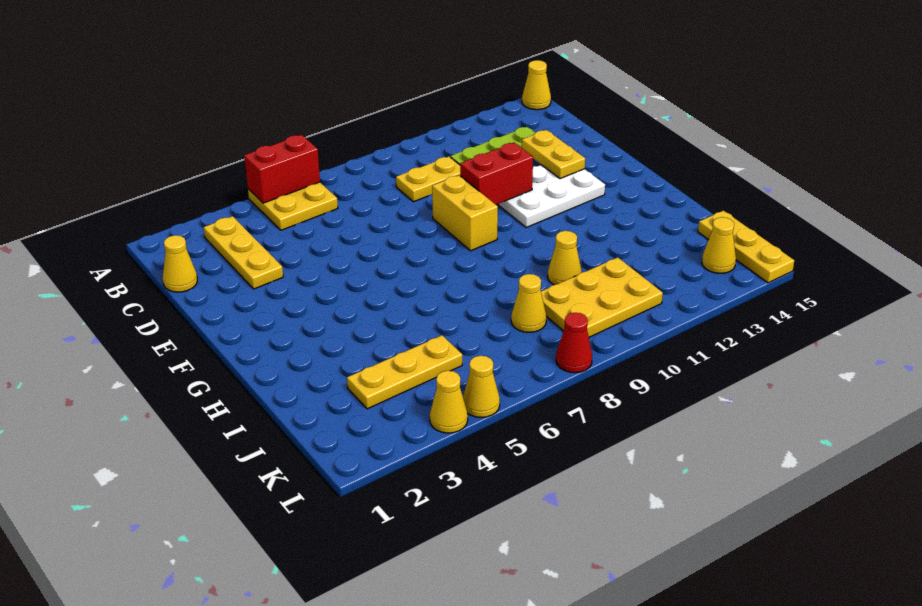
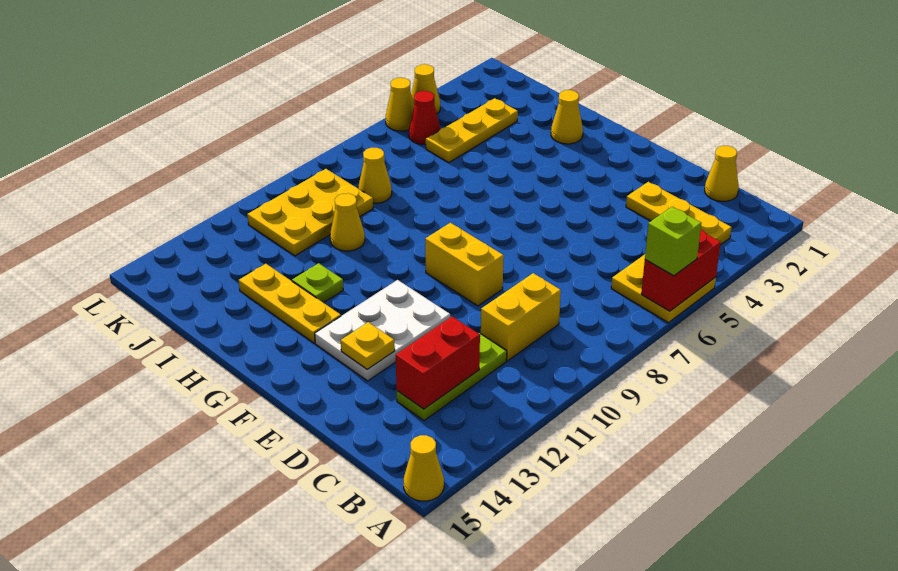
none -> lime 1x1 brick [645,207,701,276]
yellow 1x2 plate [396,157,460,202] -> yellow 1x2 brick [481,273,561,361]
yellow 1x2 plate [522,130,585,179] -> yellow 1x1 plate [341,322,395,369]
red 1x2 brick [460,143,533,205] -> red 1x2 brick moved to [396,317,480,409]
none -> lime 1x1 plate [292,263,343,303]
yellow 1x3 plate [698,211,794,283] -> yellow 1x3 plate moved to [239,264,341,343]
yellow 1x1 cone [702,217,736,273] -> yellow 1x1 cone moved to [551,90,583,144]
red 1x1 cone [556,313,592,373] -> red 1x1 cone moved to [409,91,440,145]

